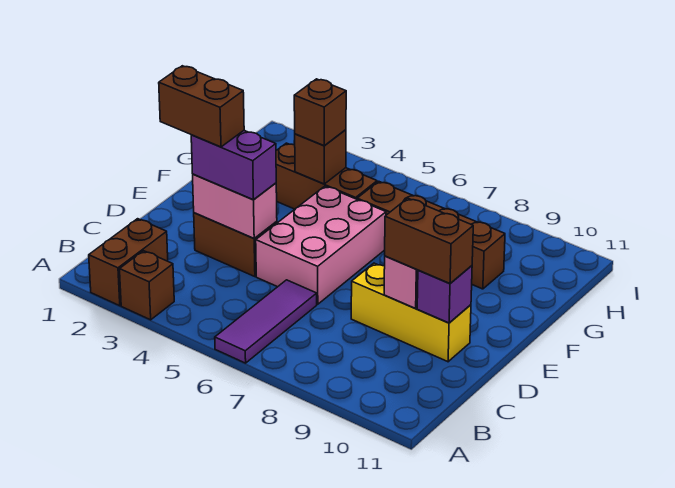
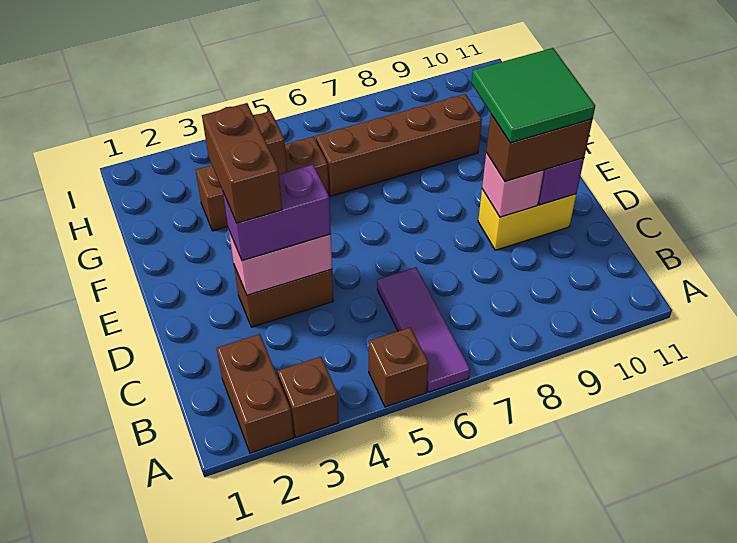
brown 1x2 brick [159,66,244,147] -> brown 1x2 brick turned to [202,103,282,223]
pink 2x3 brick [256,186,386,304] -> none
yellow 1x3 brick [351,263,471,362] -> yellow 1x2 brick [478,189,576,250]
none -> green 2x2 tile [471,48,595,143]
brown 1x1 brick [294,79,346,145] -> brown 1x1 brick moved to [369,327,429,407]

